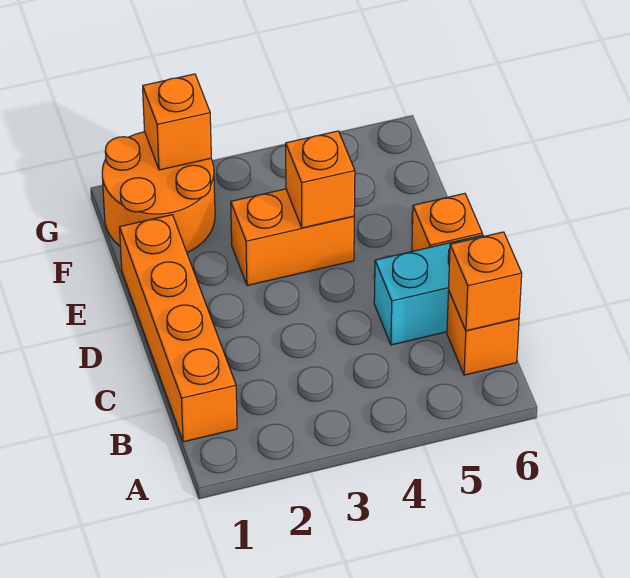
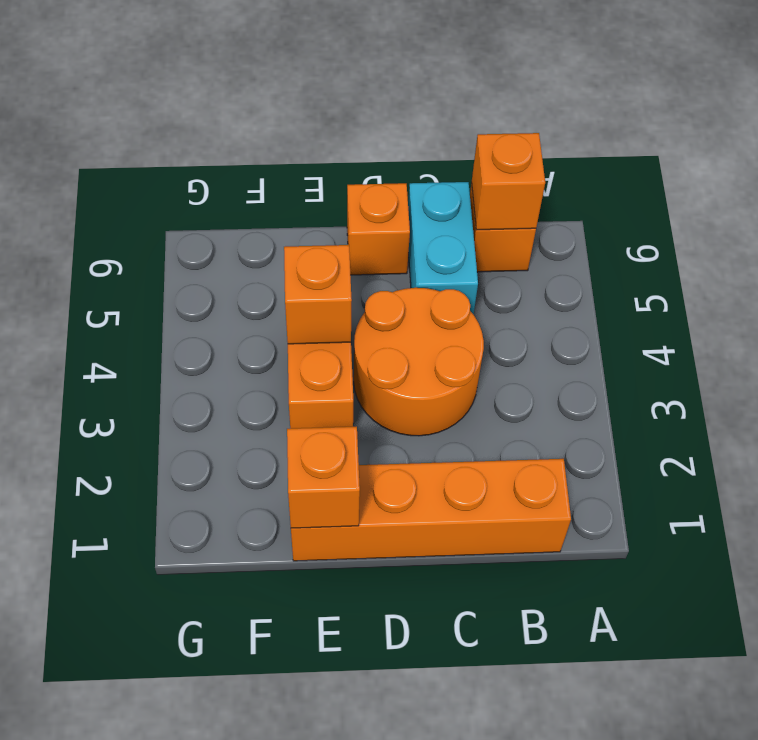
orange 2x2 round brick [102,132,215,252] -> orange 2x2 round brick moved to [354,288,484,436]
orange 1x1 brick [143,74,211,170] -> orange 1x1 brick moved to [287,427,360,528]

